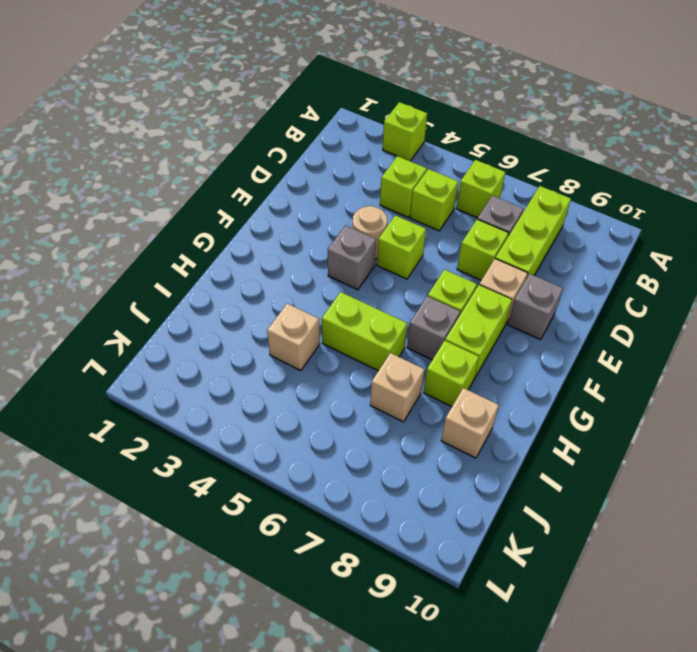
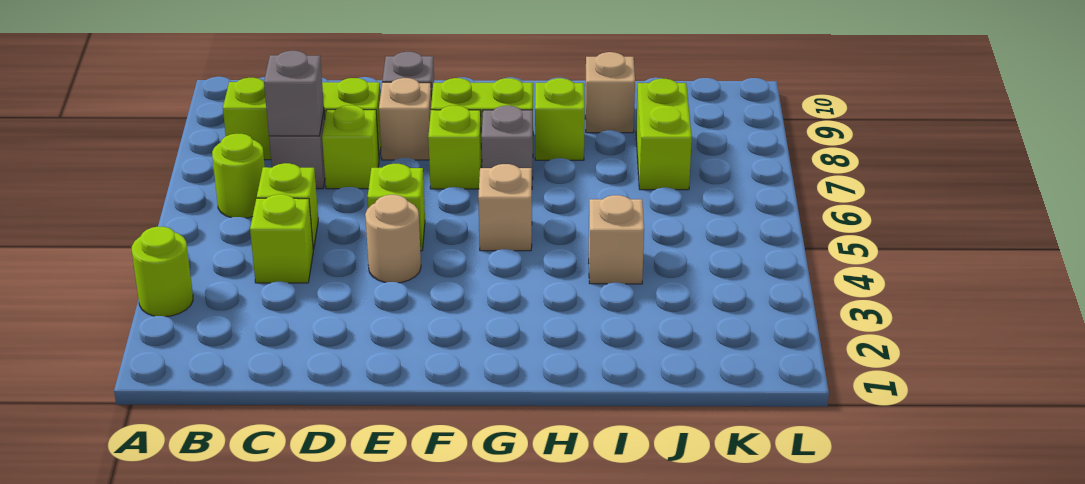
lime 1x1 brick [383,102,427,161] -> lime 1x1 round brick [132,227,193,317]
lime 1x1 brick [456,160,505,218] -> lime 1x1 round brick [212,134,265,218]
grey 1x1 brick [328,226,376,290] -> grey 1x1 brick moved to [264,51,324,136]
lime 1x2 brick [322,292,407,371] -> lime 1x2 brick moved to [636,79,692,190]
tan 1x1 brick [370,353,424,422] -> tan 1x1 brick moved to [478,164,532,251]

